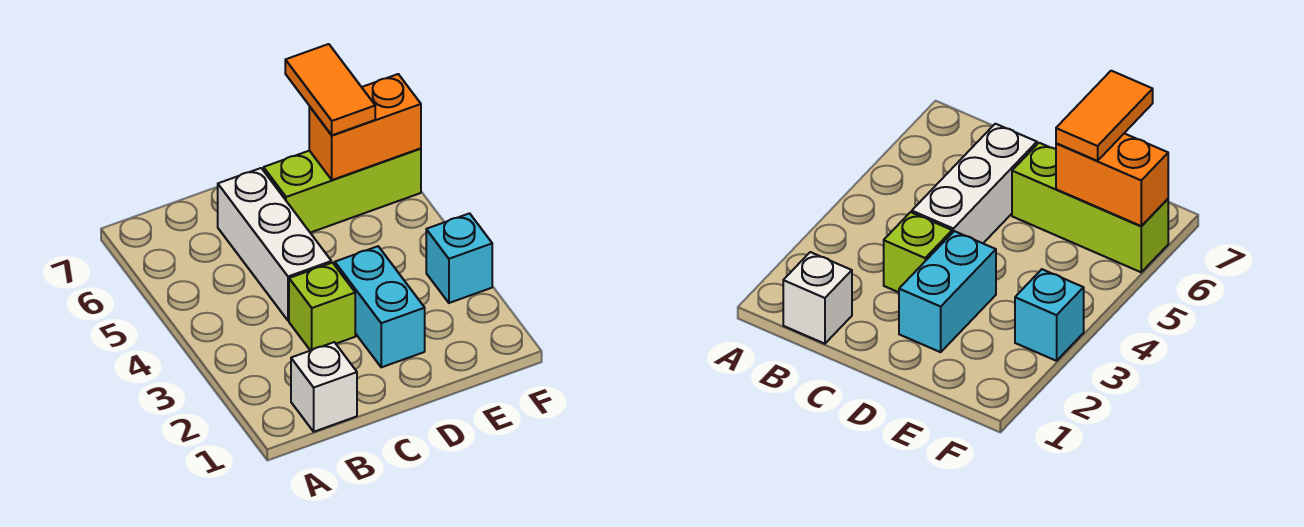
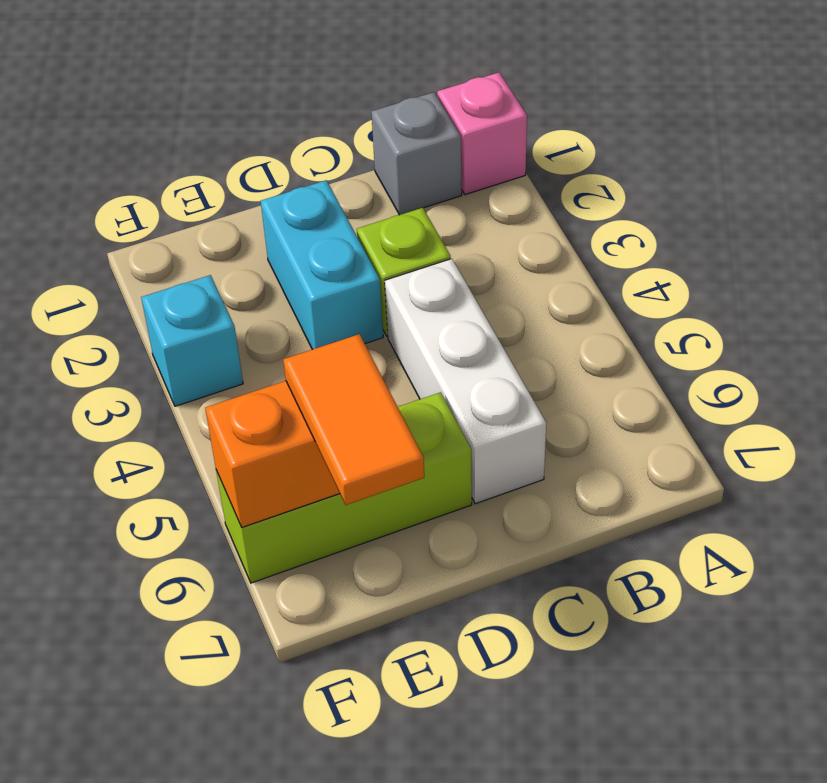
none -> pink 1x1 brick [437,73,527,195]
white 1x1 brick [291,342,357,432] -> grey 1x1 brick [371,92,462,215]

